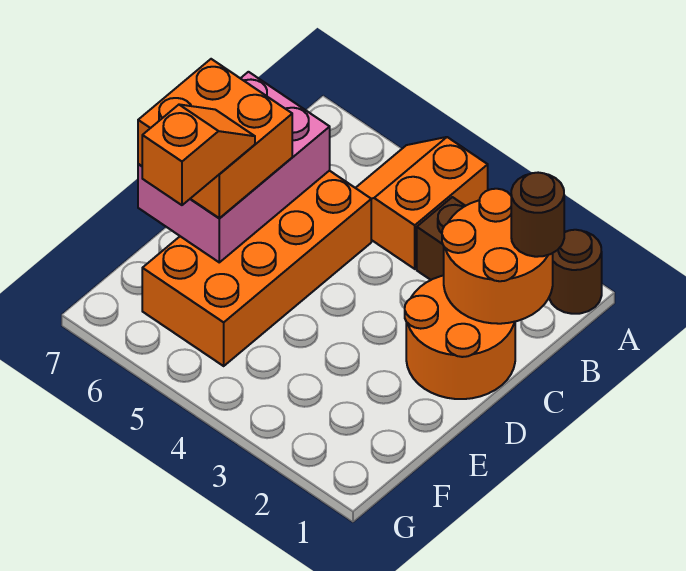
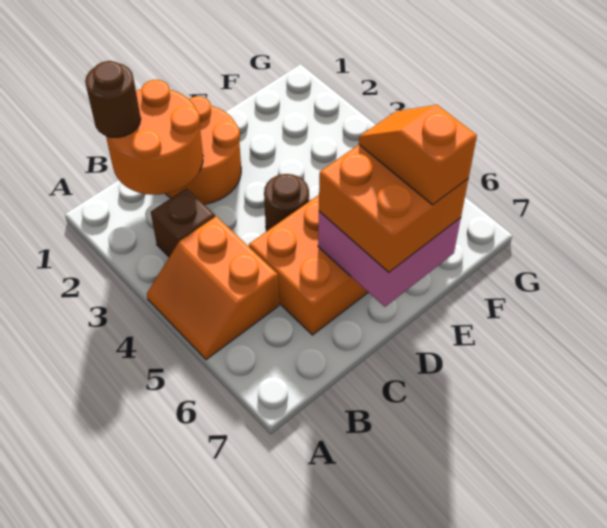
brown 1x1 round brick [549,230,602,314] -> brown 1x1 round brick moved to [264,174,309,231]
orange 2x2 slope [356,137,488,269] -> orange 2x2 slope turned to [147,216,279,360]
pink 2x3 brick [138,72,330,262] -> pink 2x2 brick [318,211,461,307]
orange 1x2 slope [142,105,255,205] -> orange 1x2 slope turned to [359,105,477,205]

